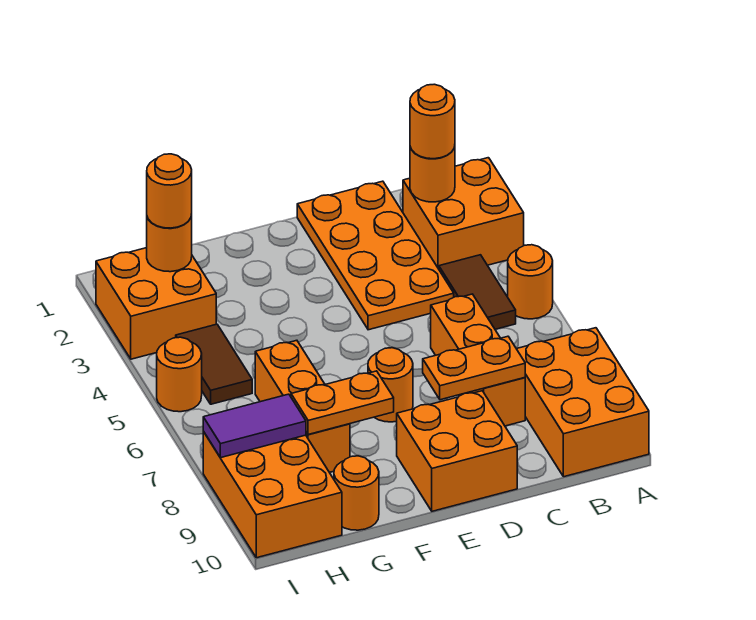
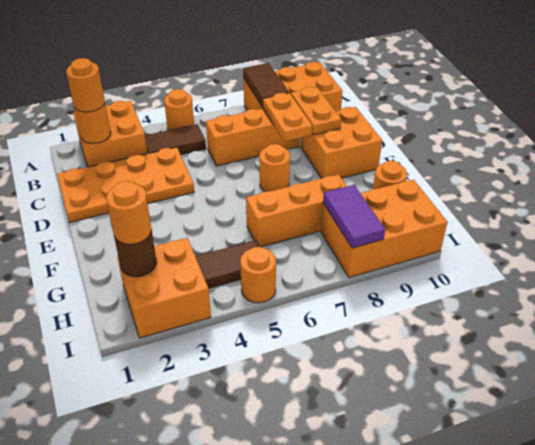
none -> brown 1x2 tile [243,63,289,107]
orange 1x2 plate [291,371,394,435] -> orange 1x2 plate moved to [291,87,341,135]
orange 1x1 round brick [147,214,192,272] -> brown 1x1 round brick [114,231,157,277]

